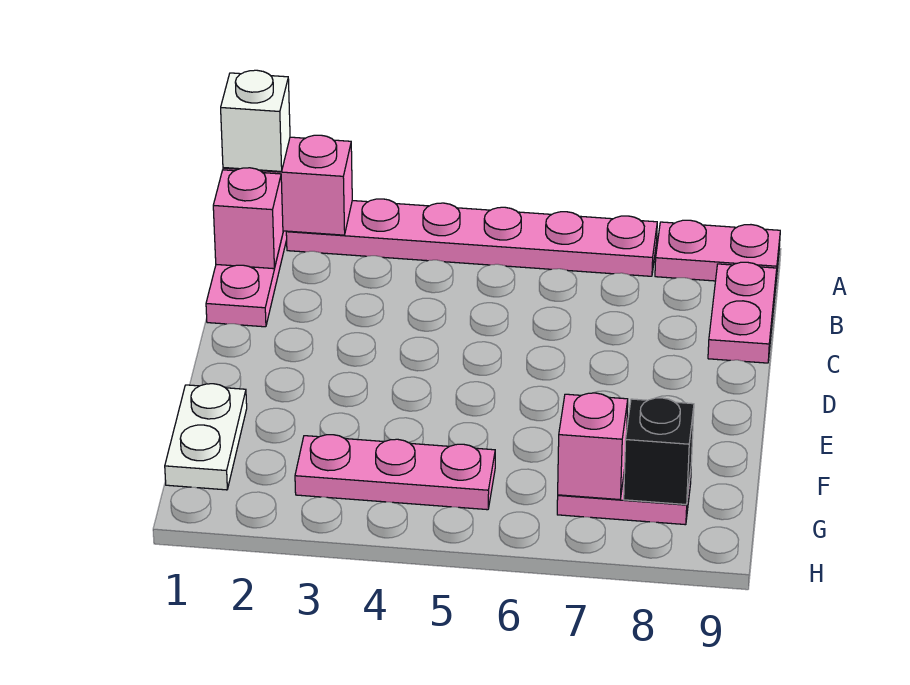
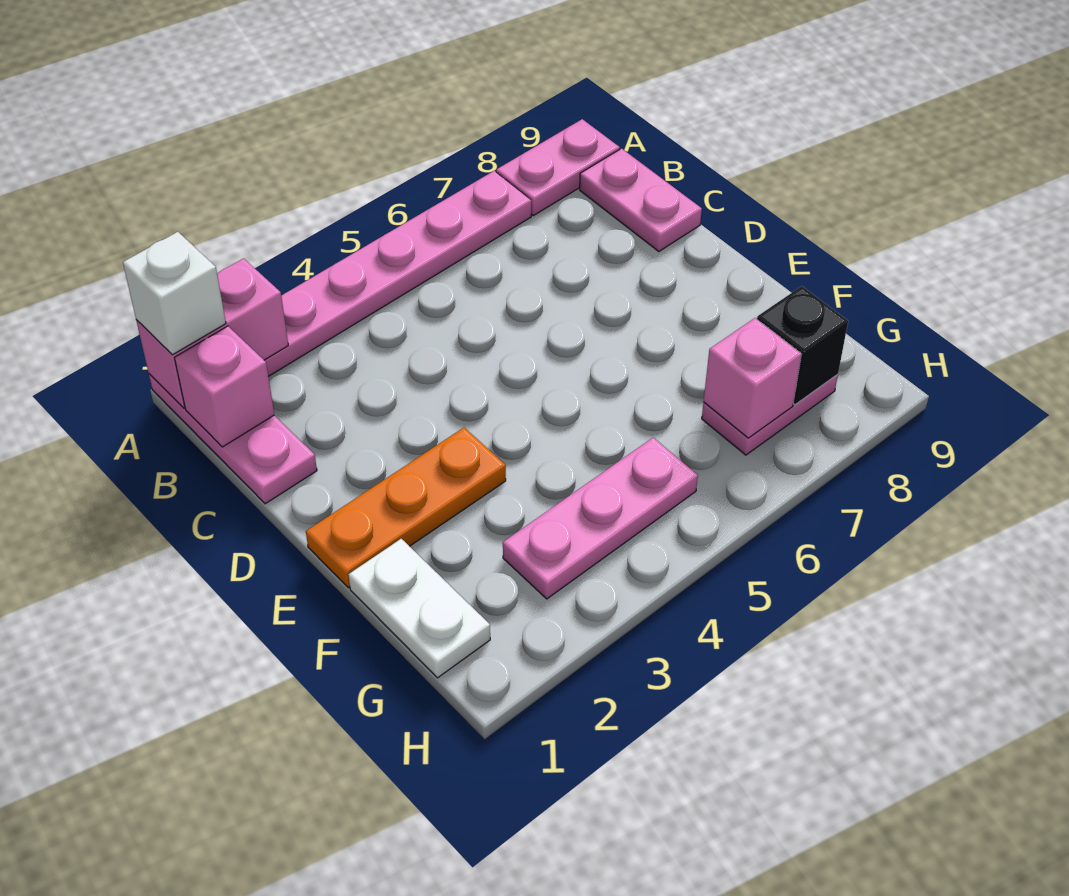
none -> orange 1x3 plate [306,428,506,588]

